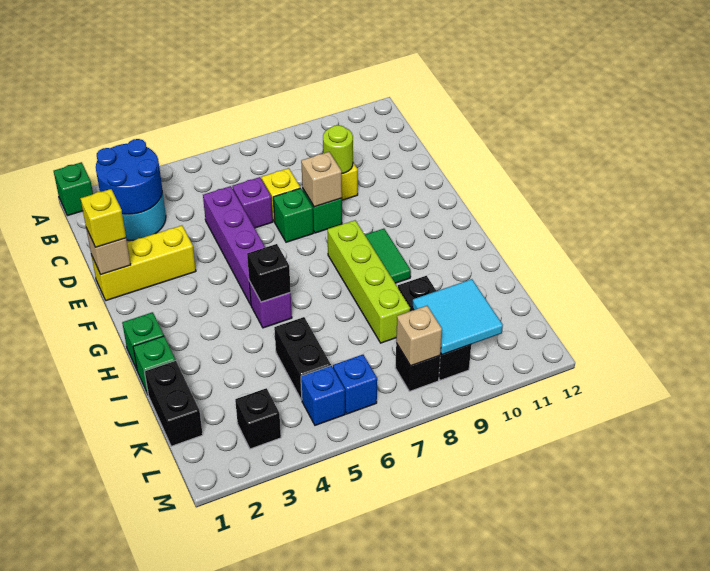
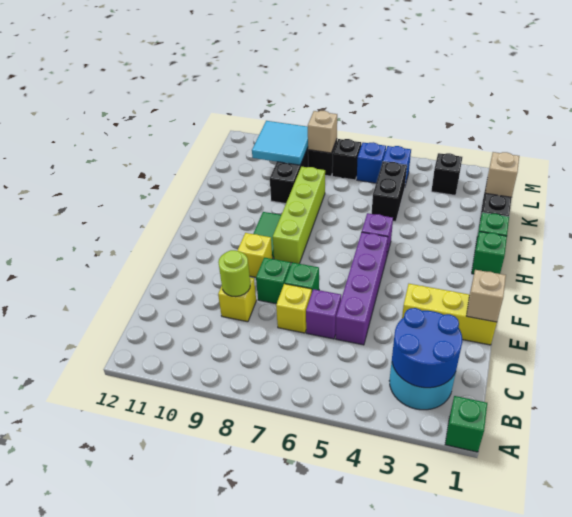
yellow 1x1 brick [80,189,126,247] -> yellow 1x1 brick moved to [237,233,272,277]
tan 1x1 brick [301,152,342,207] -> tan 1x1 brick moved to [485,152,519,197]
black 1x1 brick [247,244,291,302] -> black 1x1 brick moved to [332,139,361,180]

